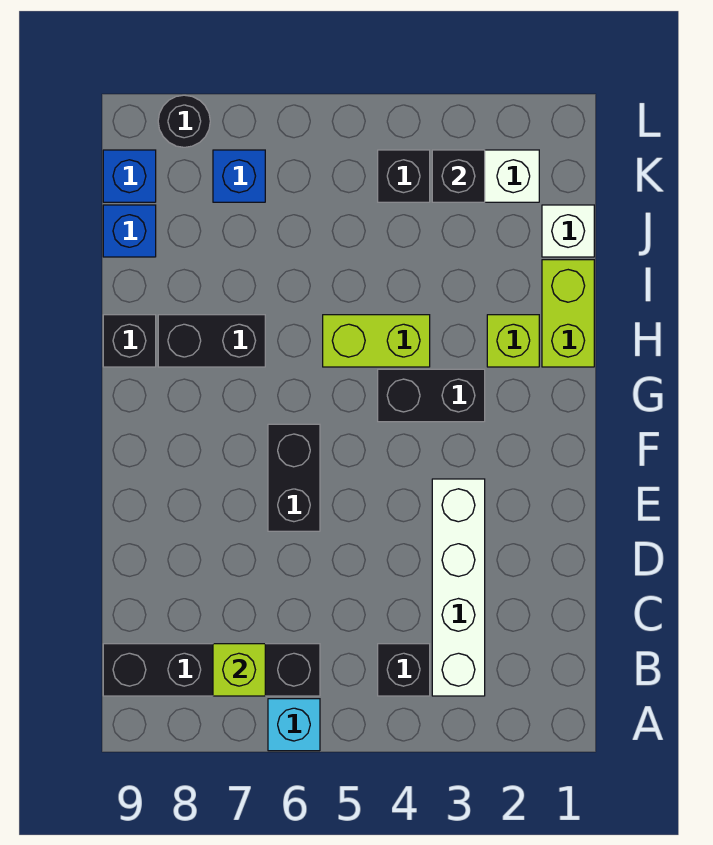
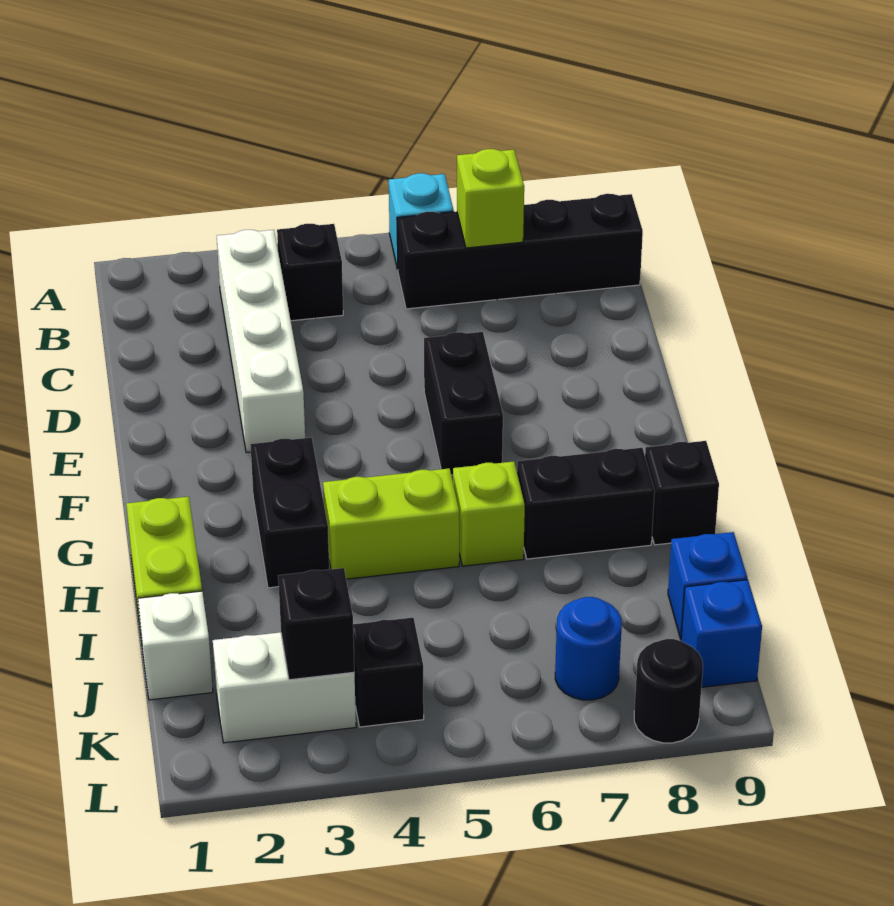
black 1x2 brick [378,369,485,422] -> black 1x2 brick turned to [250,437,329,588]
lime 1x1 brick [487,315,539,367] -> lime 1x1 brick moved to [453,461,525,566]
blue 1x1 brick [213,150,265,202] -> blue 1x1 round brick [555,597,622,700]

